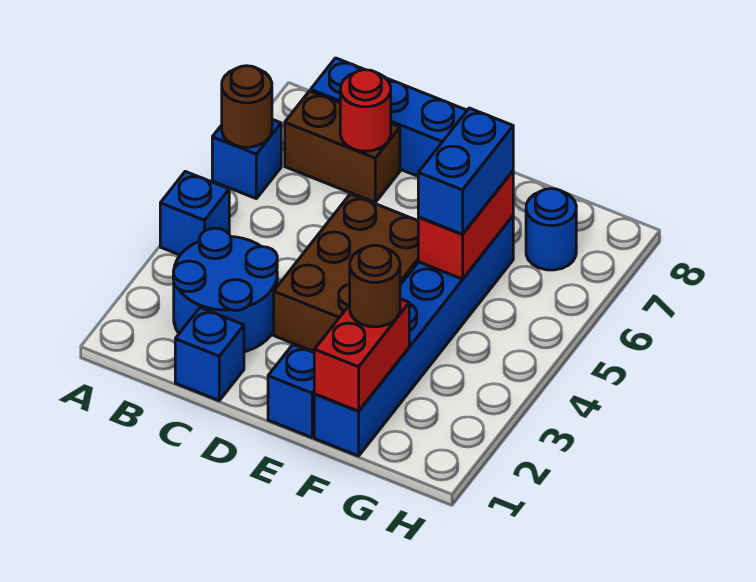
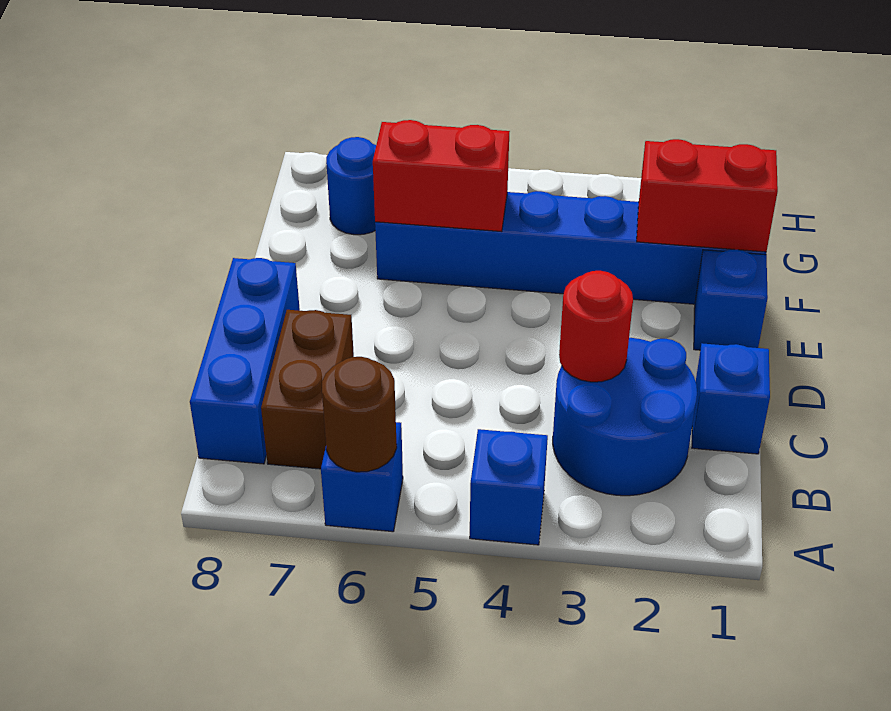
red 1x1 round brick [340,70,391,151] -> red 1x1 round brick moved to [559,271,633,382]
brown 2x3 brick [274,194,418,352] -> none
brown 1x1 round brick [350,245,400,327] -> none
blue 1x2 brick [418,108,513,234] -> none

